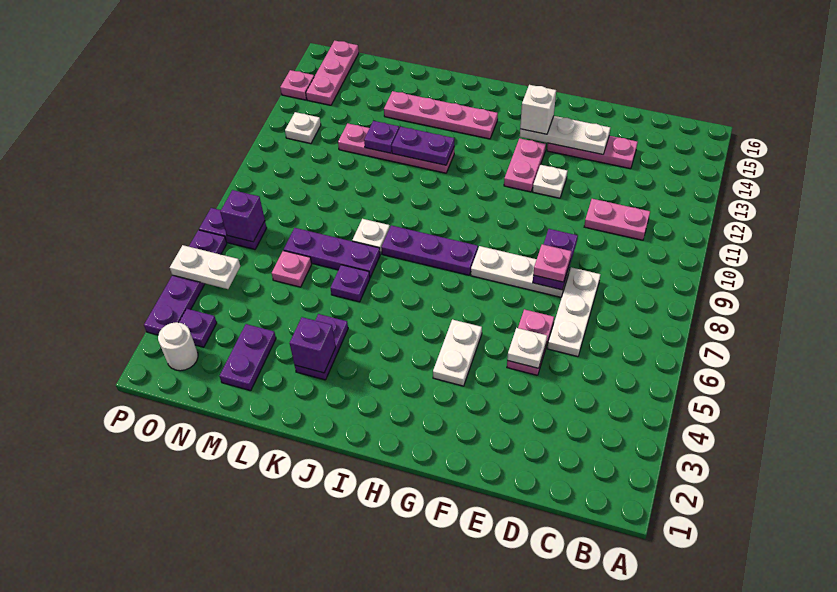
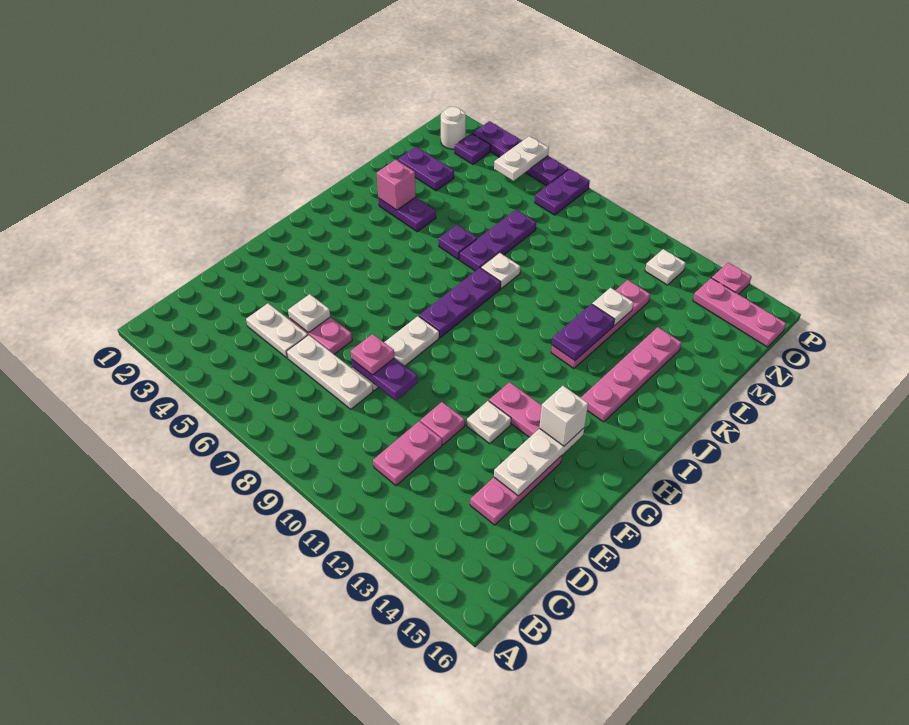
white 1x2 plate [433,319,482,386] -> white 1x2 plate moved to [246,303,308,358]
purple 1x1 brick [290,317,336,373] -> pink 1x1 brick [377,160,416,210]
purple 1x1 plate [364,121,399,153] -> white 1x1 plate [592,288,633,326]
pink 1x1 plate [272,251,312,287] -> pink 1x1 plate moved to [420,402,465,445]
purple 1x1 brick [220,190,265,242] -> none

